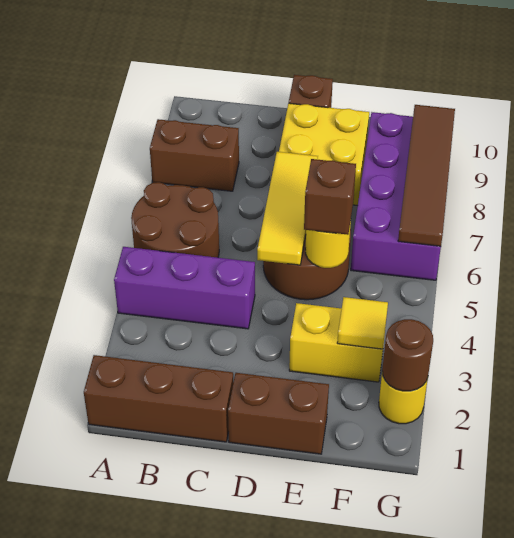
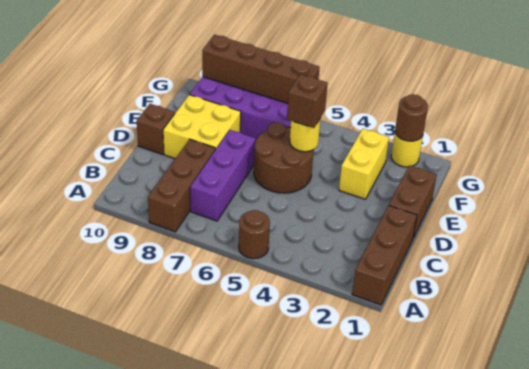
purple 1x3 brick [114,247,255,329] -> purple 1x3 brick moved to [190,130,256,221]
brown 2x2 round brick [131,182,219,258] -> brown 1x1 round brick [239,210,270,259]
brown 1x2 brick [150,119,239,191] -> brown 1x3 brick [148,139,215,232]
yellow 1x3 tile [257,152,318,265] -> none
yellow 1x1 tile [337,297,388,349] -> none
brown 1x4 tile [398,105,455,246] -> brown 1x4 brick [202,35,320,103]

